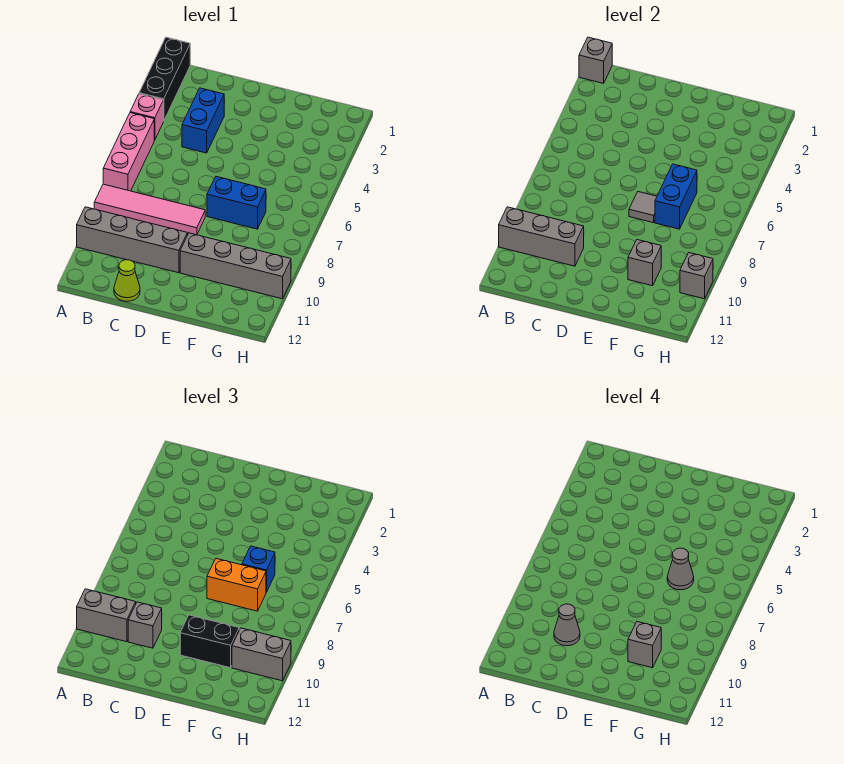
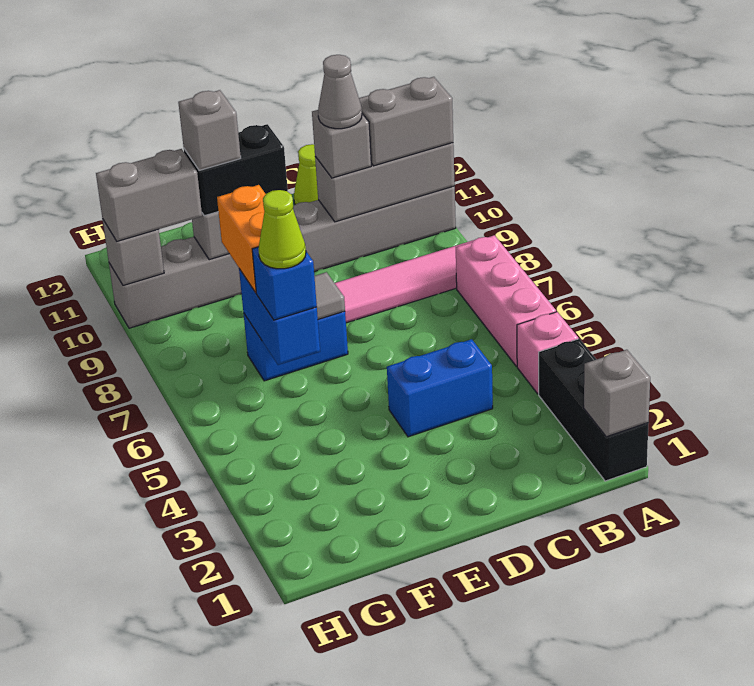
blue 1x2 brick [182,88,224,153] -> blue 1x2 brick turned to [387,339,493,437]
orange 1x2 brick [207,559,266,611] -> orange 1x2 brick turned to [217,185,266,293]
grey 1x1 cone [667,548,694,590] -> lime 1x1 cone [258,190,306,269]

